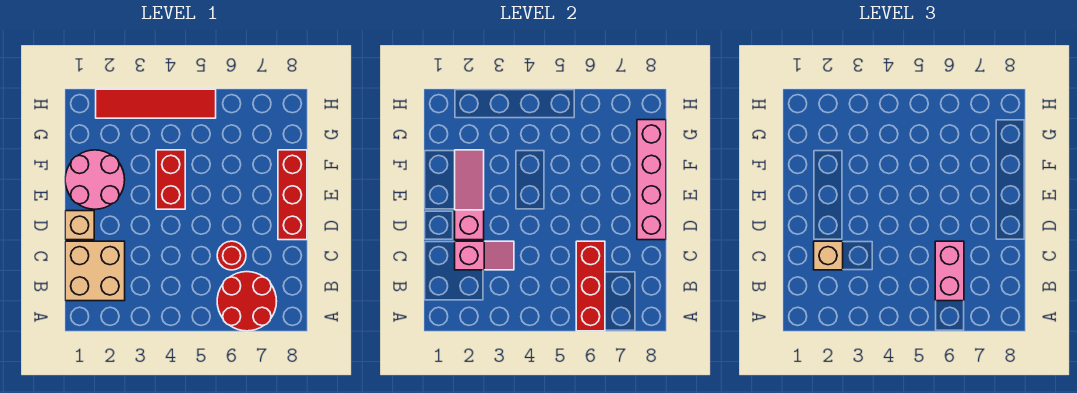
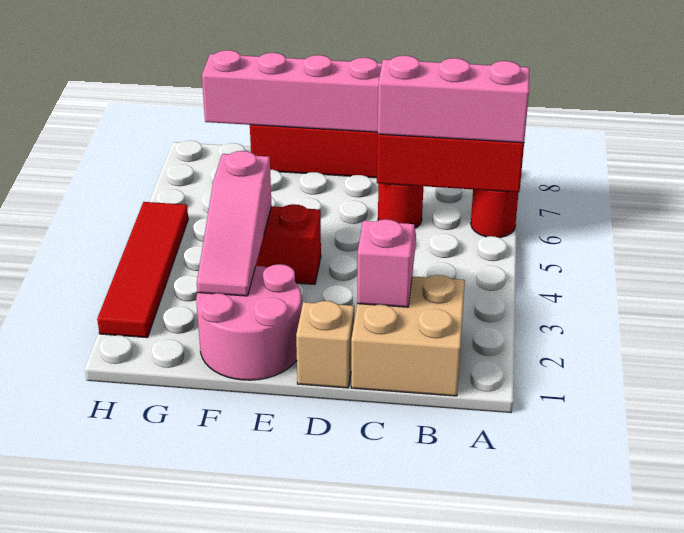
red 2x2 round brick [217,272,277,331] -> red 1x1 round brick [471,189,519,238]
pink 1x2 brick [935,241,964,301] -> pink 1x3 brick [377,56,529,143]
tan 1x1 brick [814,241,843,270] -> none
pink 1x3 slope [455,150,484,240] -> pink 1x3 slope turned to [197,151,272,296]

